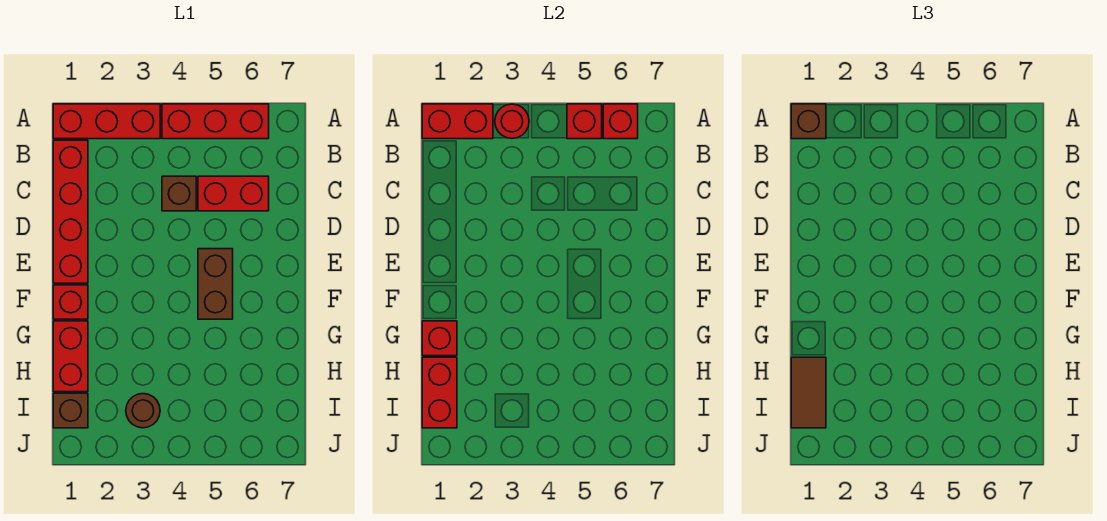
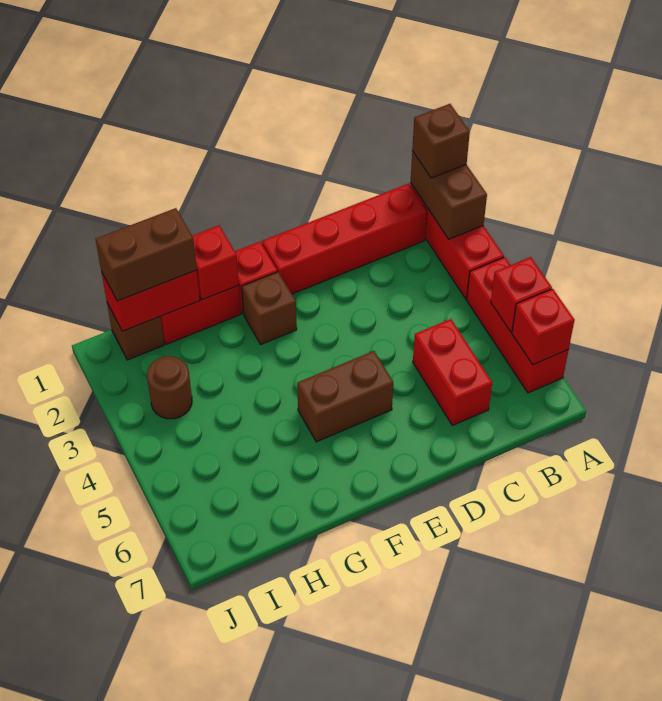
red 1x2 brick [422,104,493,139] -> brown 1x2 brick [411,151,487,239]
red 1x1 round brick [495,104,529,138] -> none
brown 1x1 brick [162,176,196,211] -> brown 1x1 brick moved to [242,272,297,344]
brown 1x2 tile [791,357,826,428] -> brown 1x2 brick [96,208,197,301]

